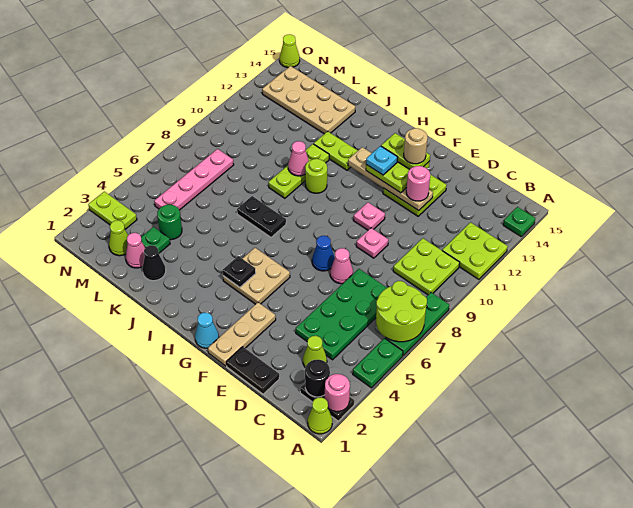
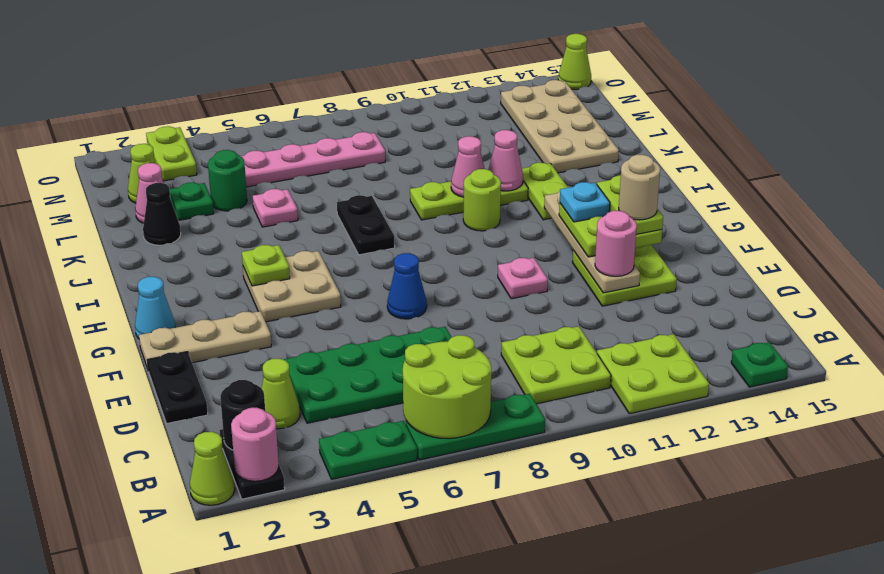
pink 1x1 cone [330,248,353,284] -> pink 1x1 cone moved to [488,130,523,191]
pink 1x1 plate [356,228,388,258] -> pink 1x1 plate moved to [253,189,298,227]
black 1x1 plate [223,256,256,287] -> lime 1x1 plate [242,245,290,286]

